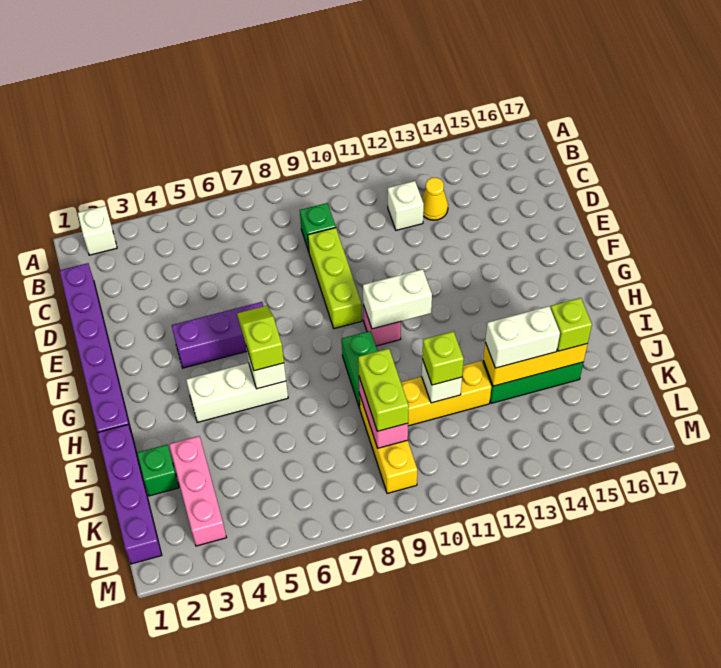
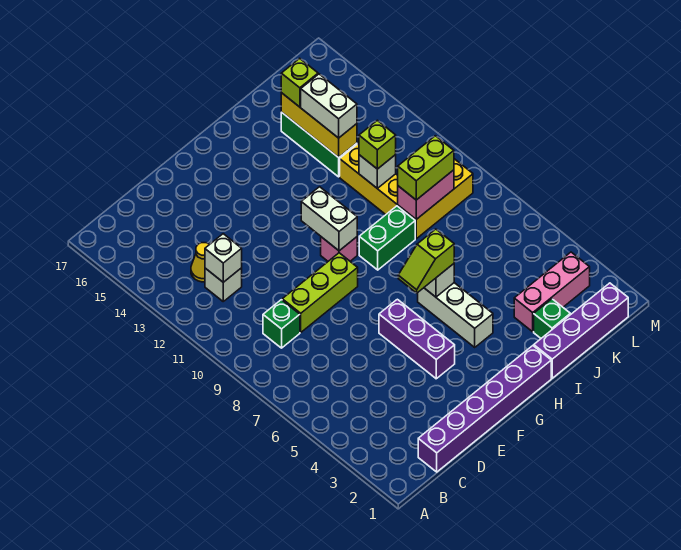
white 1x1 brick [78,206,117,255] -> white 1x1 brick moved to [205,234,242,282]

